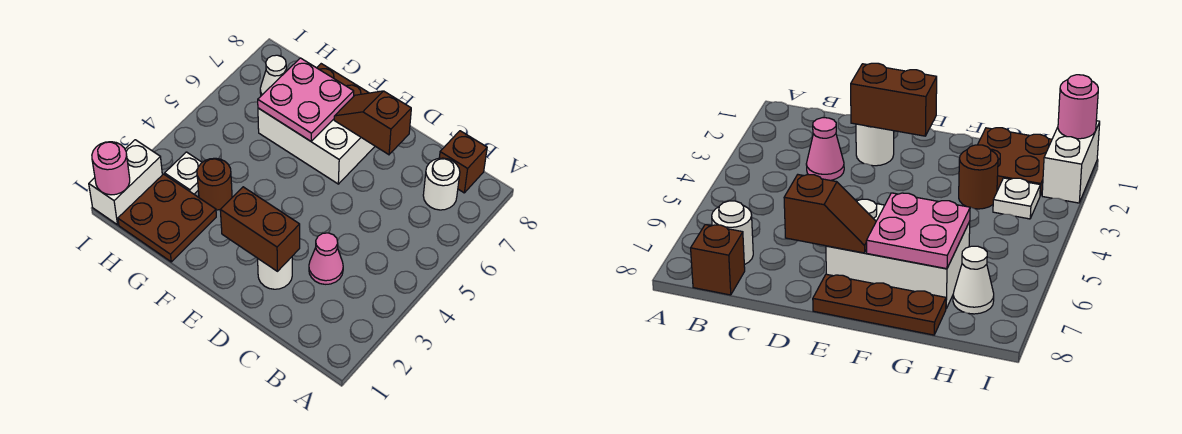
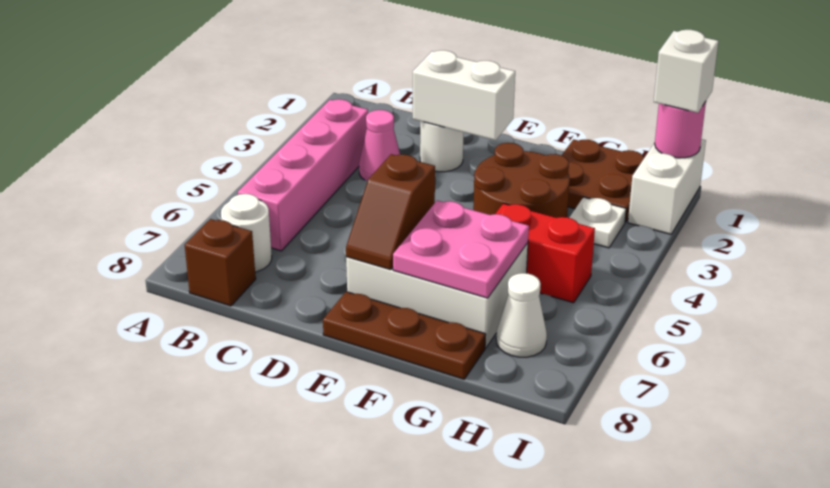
none -> pink 1x4 brick [238,99,368,251]
brown 1x2 brick [220,187,300,271] -> white 1x2 brick [413,50,515,140]
brown 1x2 slope [334,91,411,155] -> brown 1x2 slope turned to [346,154,435,270]
brown 1x1 round brick [197,158,232,210] -> brown 2x2 round brick [473,143,570,218]
none -> red 1x2 brick [496,203,595,303]
none -> white 1x1 brick [654,30,719,113]

